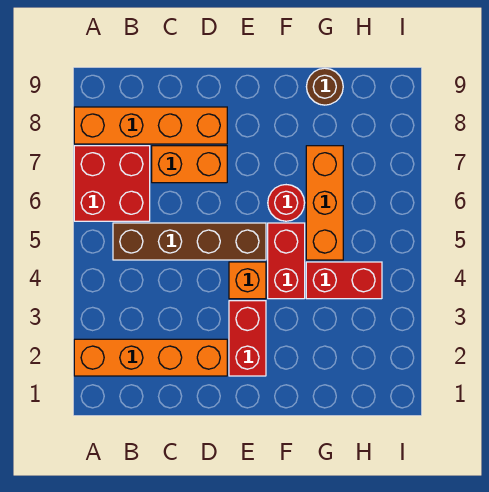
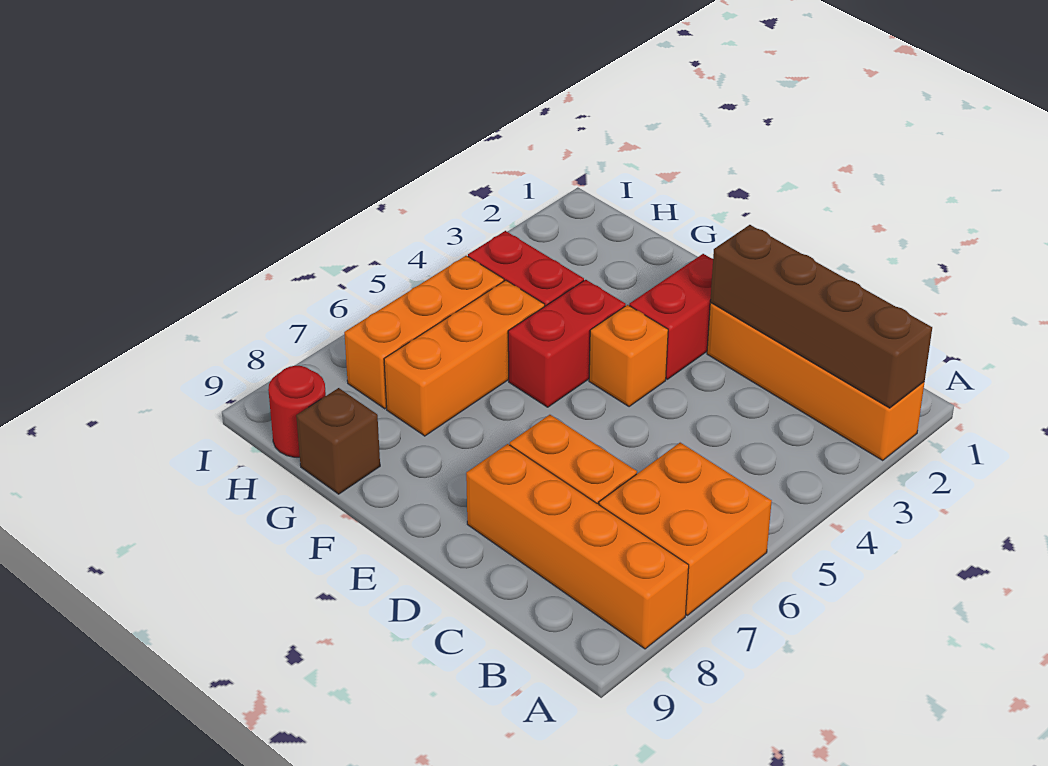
red 2x2 brick [74,146,150,221] -> orange 2x2 brick [599,443,772,615]
brown 1x4 brick [113,223,266,260] -> brown 1x4 brick moved to [710,225,932,408]
red 1x1 round brick [268,185,305,221] -> red 1x1 round brick moved to [268,366,326,457]
brown 1x1 round brick [306,68,343,105] -> brown 1x1 brick [296,388,380,494]
none -> orange 1x3 brick [344,256,504,409]

